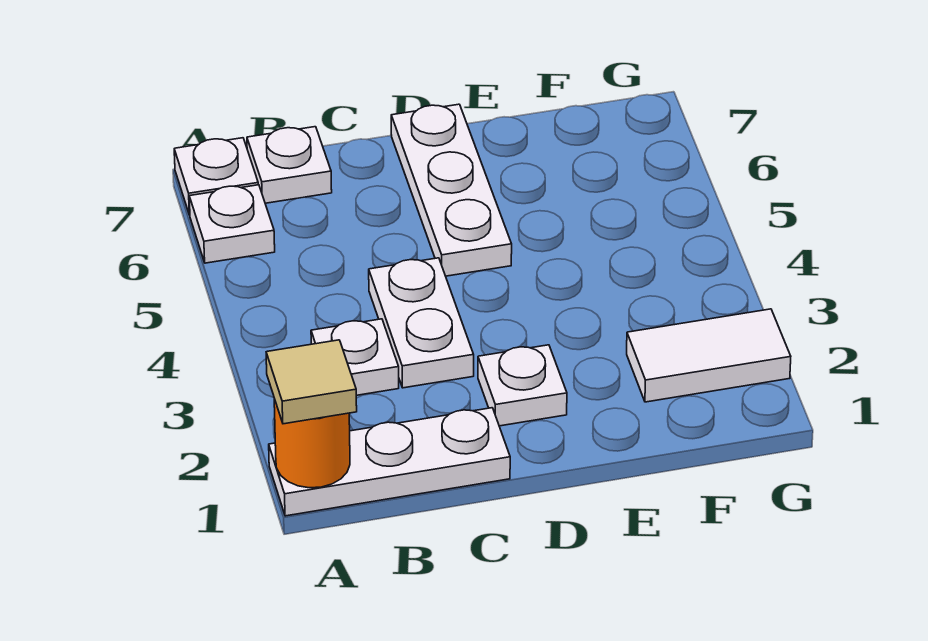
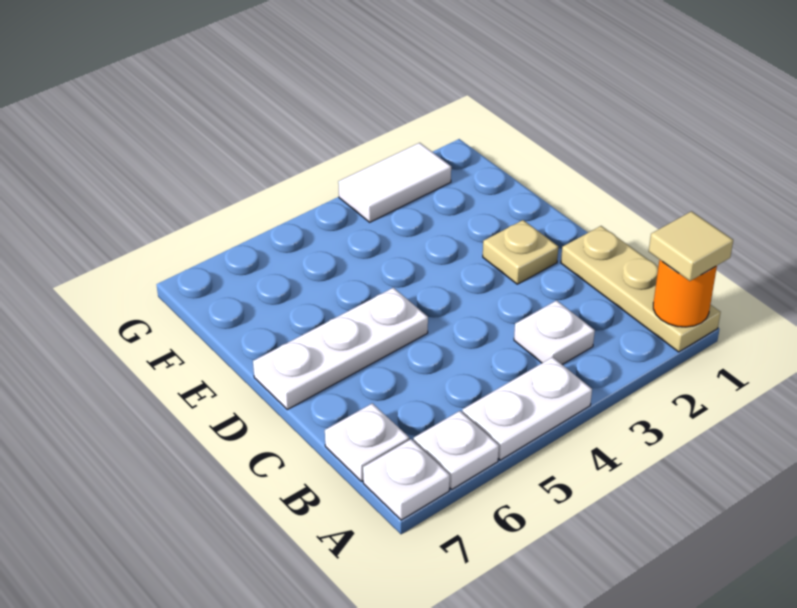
white 1x3 plate [269,408,510,516] -> tan 1x3 plate [561,226,721,352]
white 1x2 plate [369,258,474,388] -> white 1x2 plate moved to [462,357,592,460]
white 1x1 plate [478,345,567,426] -> tan 1x1 plate [483,220,558,284]
white 1x2 tile [627,309,791,402] -> white 1x2 tile turned to [338,143,451,222]

